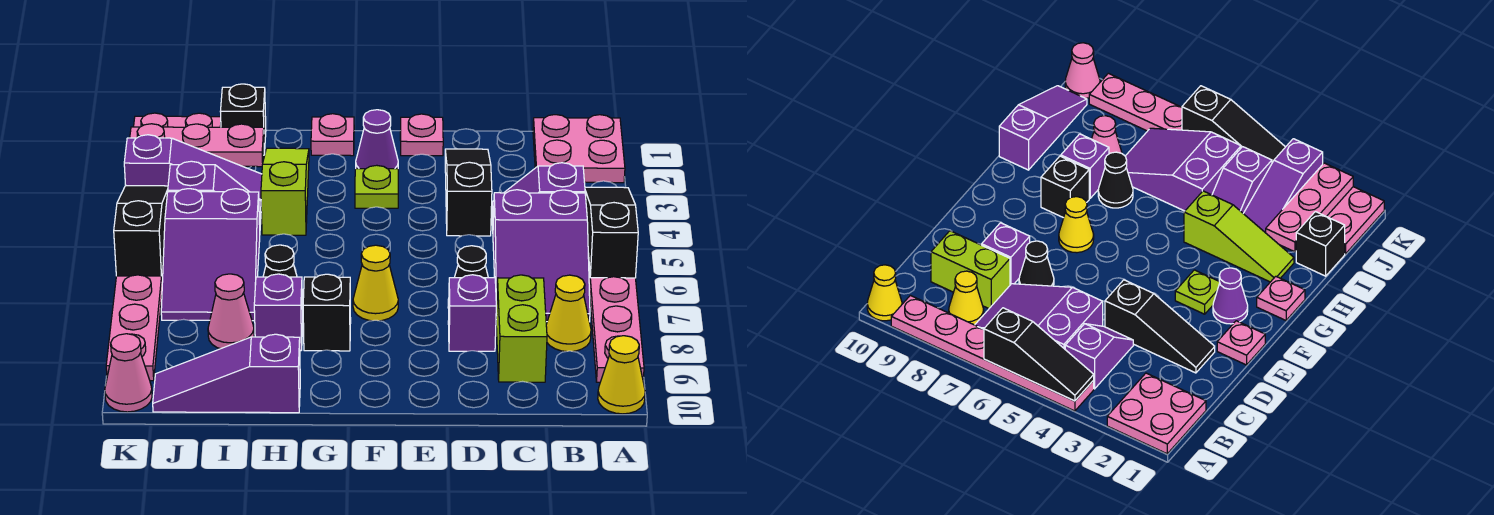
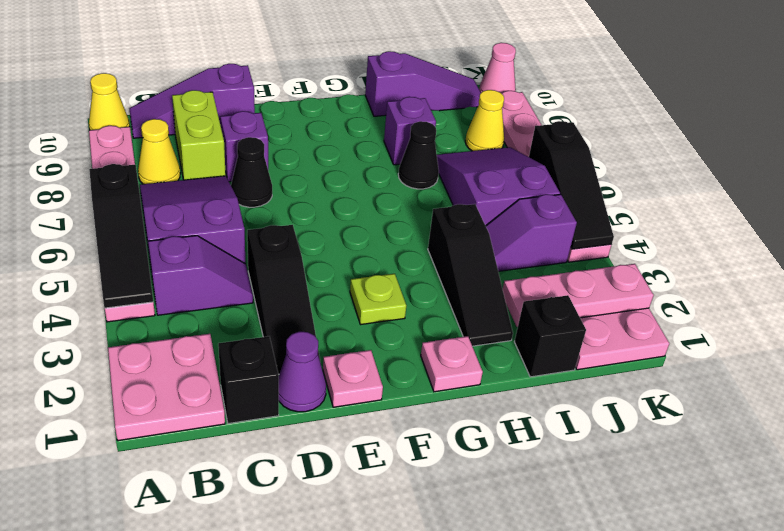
purple 1x1 cone [356,110,398,169] -> purple 1x1 cone moved to [279,332,326,412]
yellow 1x1 cone [353,245,398,321] -> yellow 1x1 cone moved to [465,90,504,151]
black 1x1 brick [303,274,351,351] -> black 1x1 brick moved to [218,336,279,424]
lime 1x3 slope [261,148,309,235] -> black 1x3 slope [428,204,513,346]
purple 1x3 slope [124,135,262,201] -> purple 1x3 slope moved to [129,64,255,138]
pink 1x1 cone [208,274,254,349] -> none

